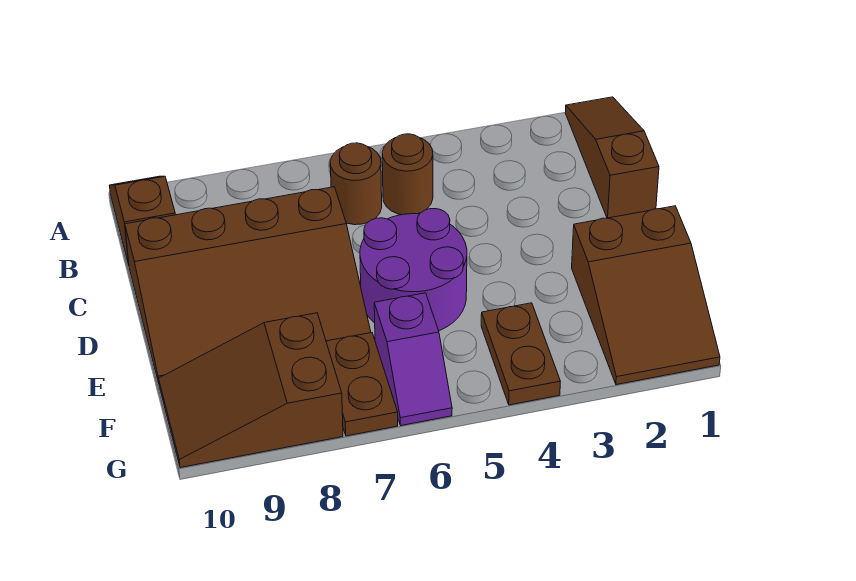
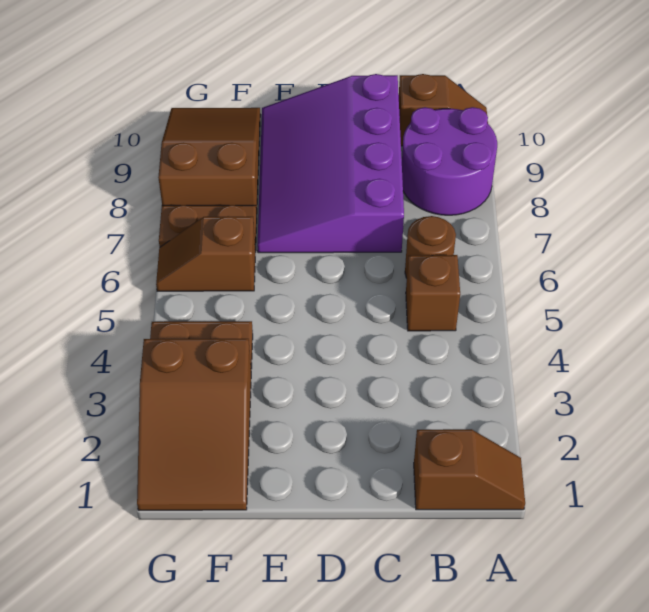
brown 1x3 slope [565,97,659,218] -> brown 1x2 slope [414,429,525,510]
brown 1x1 round brick [382,134,433,215] -> brown 1x1 brick [406,255,460,331]
brown 3x4 slope [125,187,371,383] -> purple 3x4 slope [257,74,404,253]
purple 2x2 round brick [360,209,467,331] -> purple 2x2 round brick moved to [402,107,497,215]
brown 2x3 slope [572,206,720,385] -> brown 2x3 slope turned to [137,339,251,510]
purple 1x2 slope [374,293,452,425] -> brown 1x2 slope [156,216,255,291]

